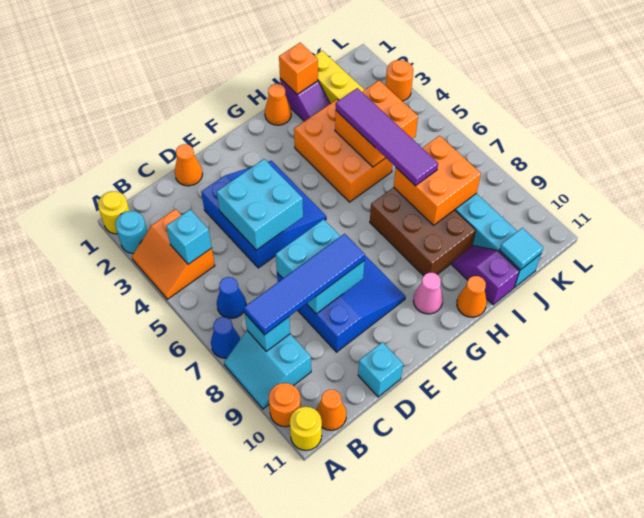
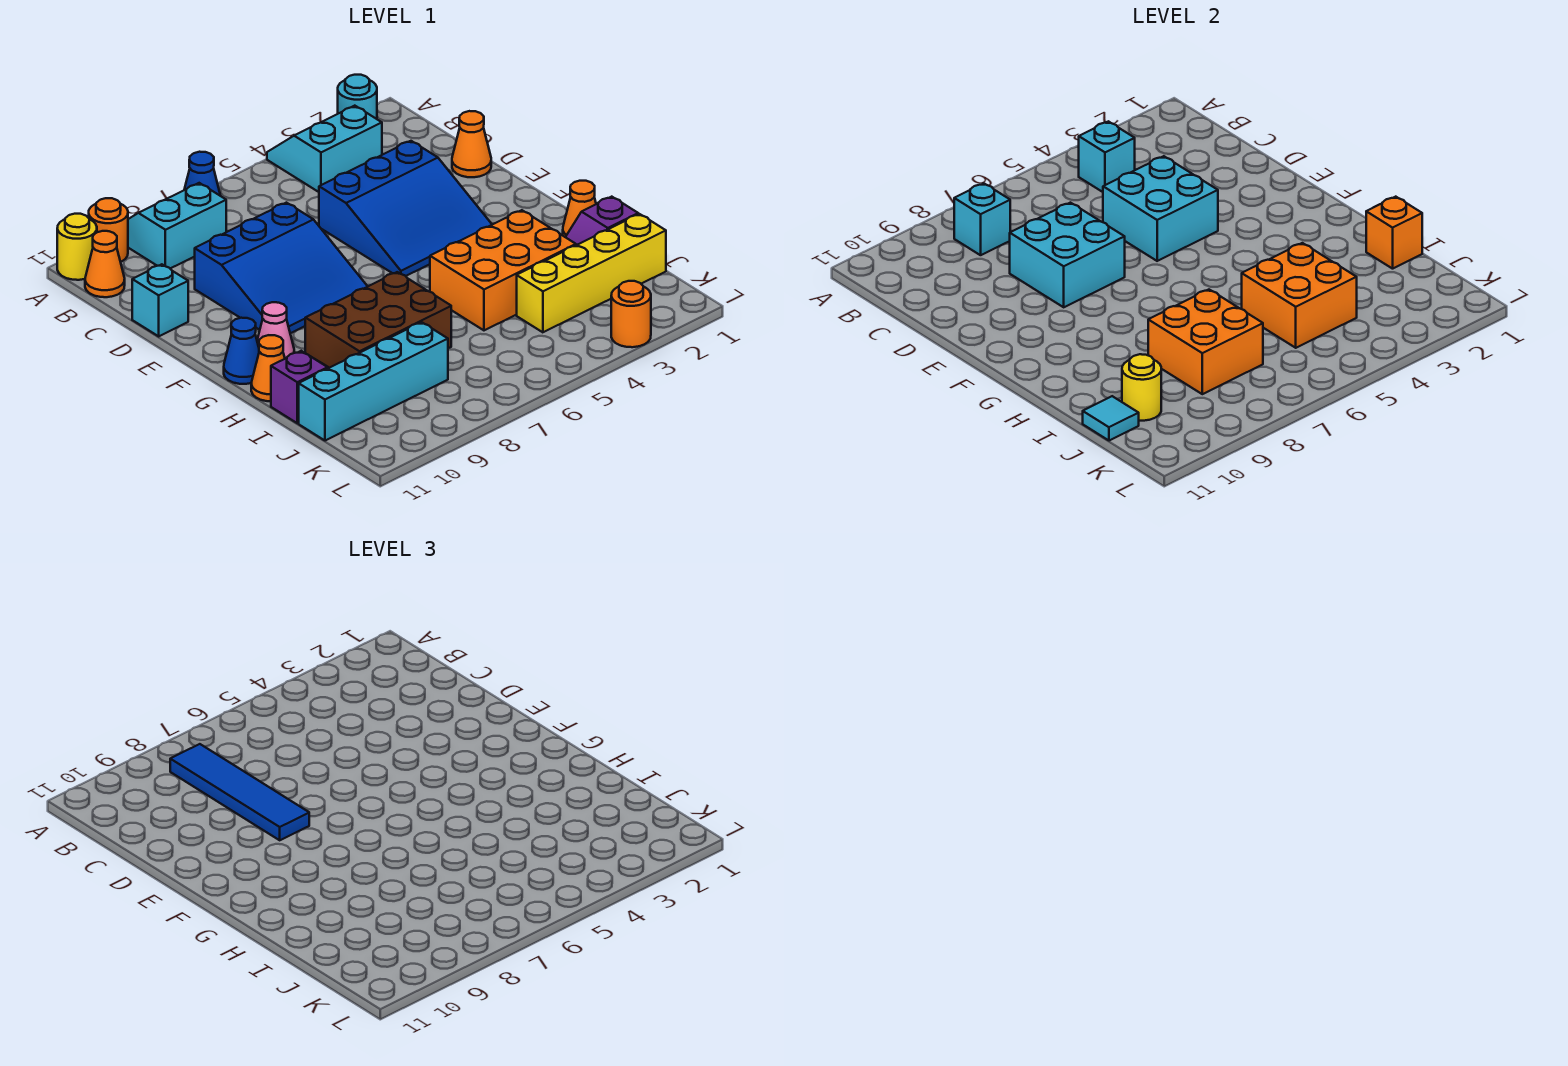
yellow 1x1 round brick [98,191,130,234] -> yellow 1x1 round brick moved to [1122,354,1161,421]
orange 2x2 slope [132,209,215,299] -> cyan 2x2 slope [267,106,382,192]
blue 1x1 cone [217,277,246,318] -> blue 1x1 cone moved to [224,318,259,384]
purple 1x4 tile [336,88,438,186] -> none

